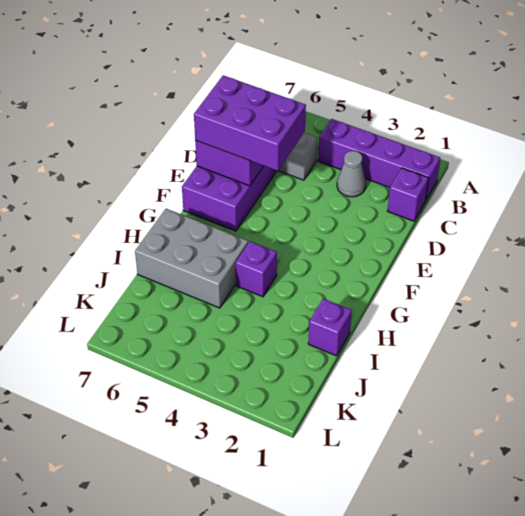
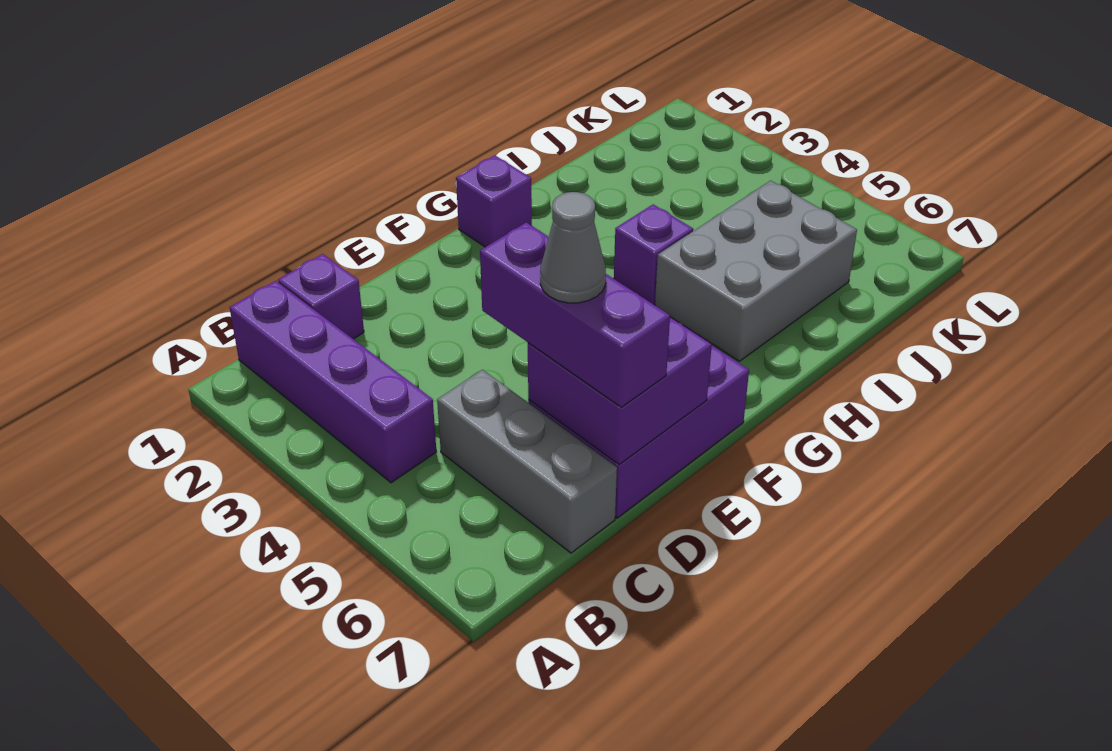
grey 1x1 cone [337,151,366,197] -> grey 1x1 cone moved to [540,192,606,303]
purple 2x3 brick [194,75,306,171] -> purple 1x3 brick [480,222,670,407]
grey 2x3 brick [135,209,248,308] -> grey 2x3 brick turned to [655,181,857,361]
purple 1x1 brick [308,299,352,356] -> purple 1x1 brick moved to [456,155,532,247]

